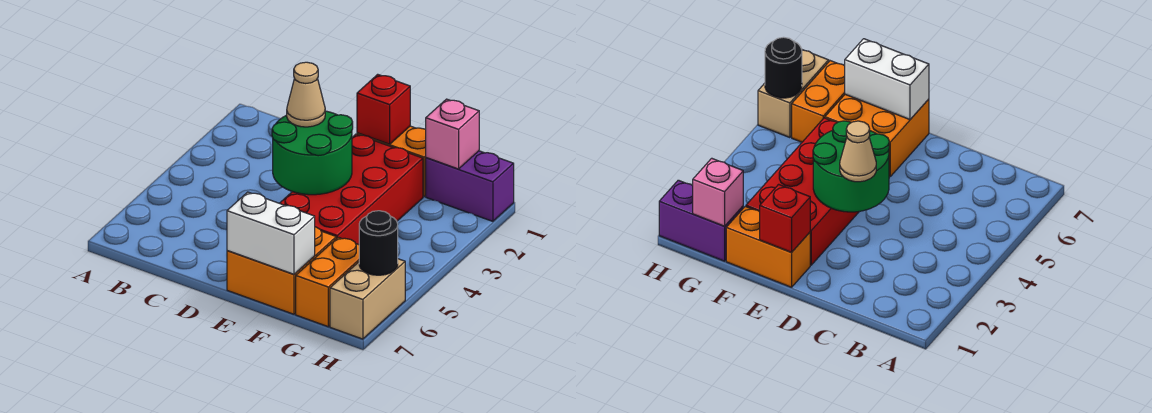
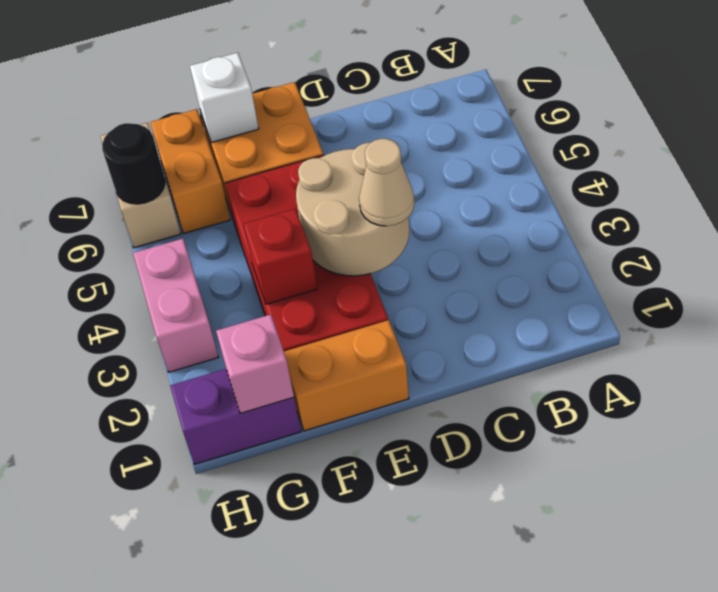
green 2x2 round brick [272,111,353,195] -> tan 2x2 round brick [296,143,409,276]
red 1x1 brick [357,74,410,144] -> red 1x1 brick moved to [244,209,317,304]
white 1x2 brick [227,192,315,274] -> white 1x1 brick [190,53,259,143]
none -> pink 1x2 brick [133,239,218,372]

